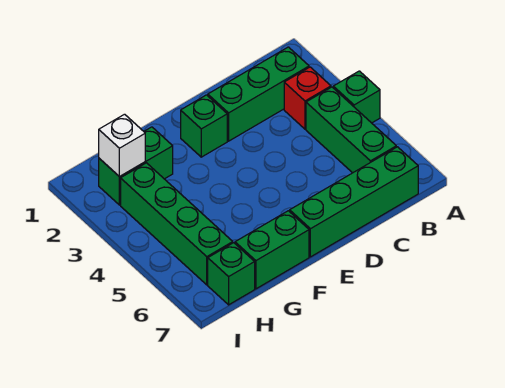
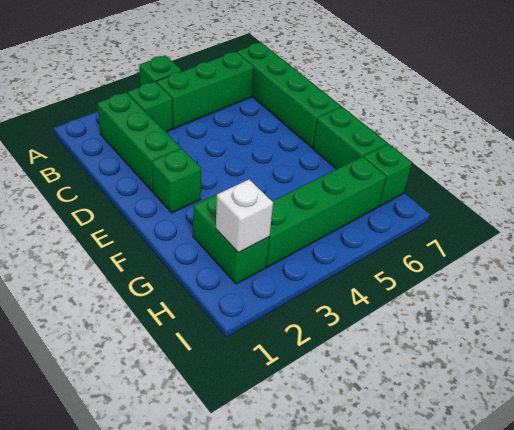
red 1x1 brick [284,67,331,129] -> green 1x1 brick [127,82,173,132]

